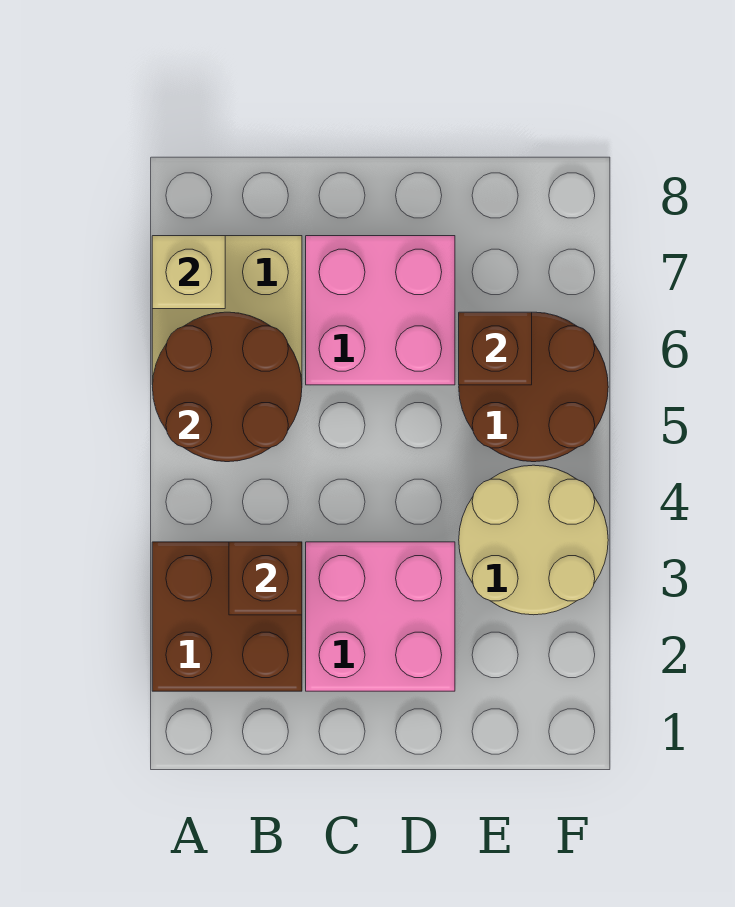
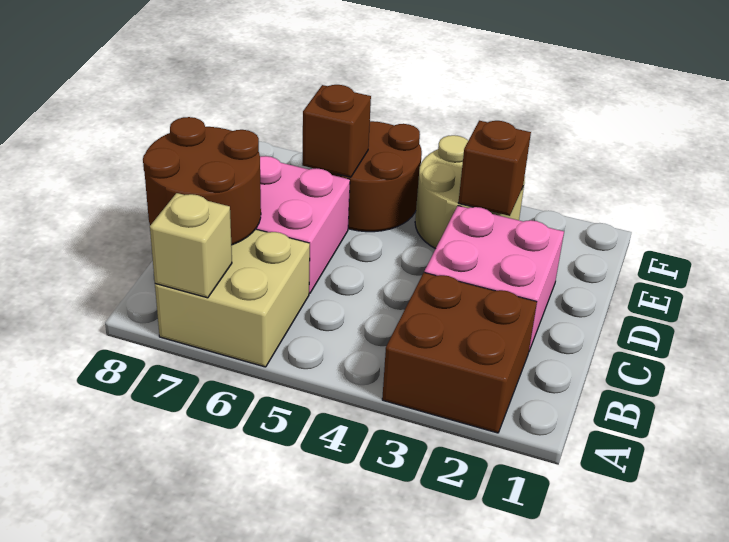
brown 2x2 round brick [153,312,302,462] -> brown 2x2 round brick moved to [143,117,261,245]
brown 1x1 brick [229,542,302,615] -> brown 1x1 brick moved to [458,121,531,216]

